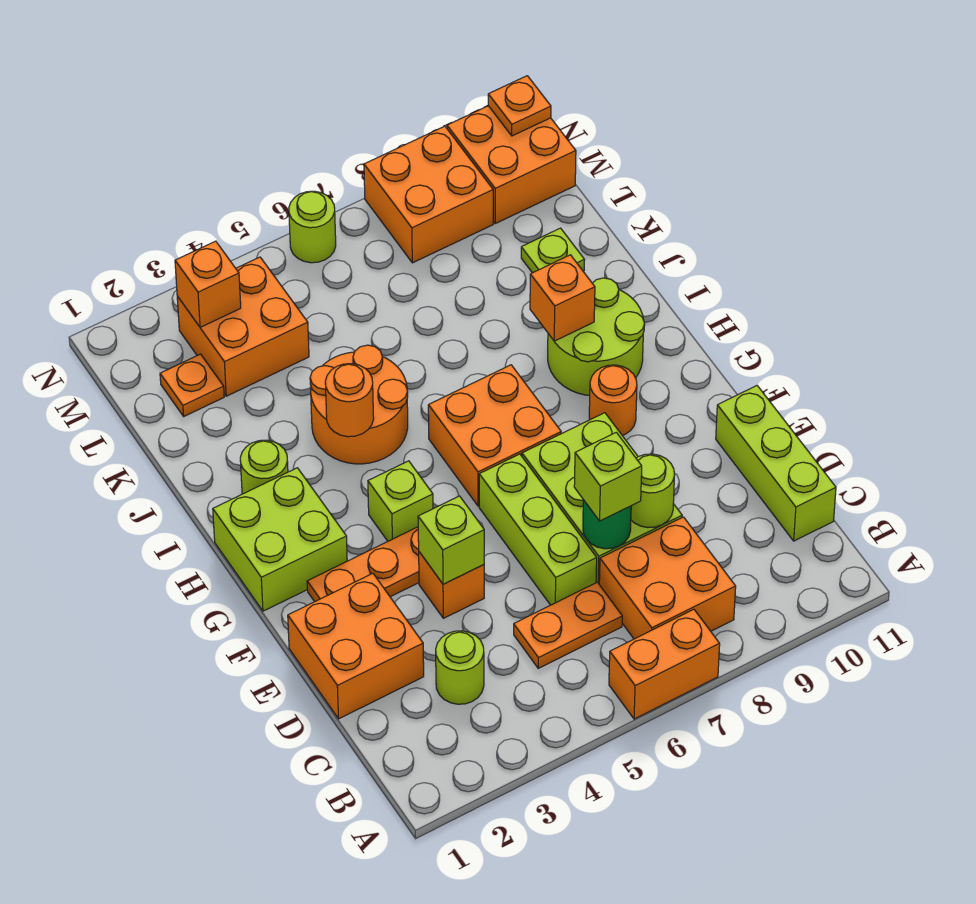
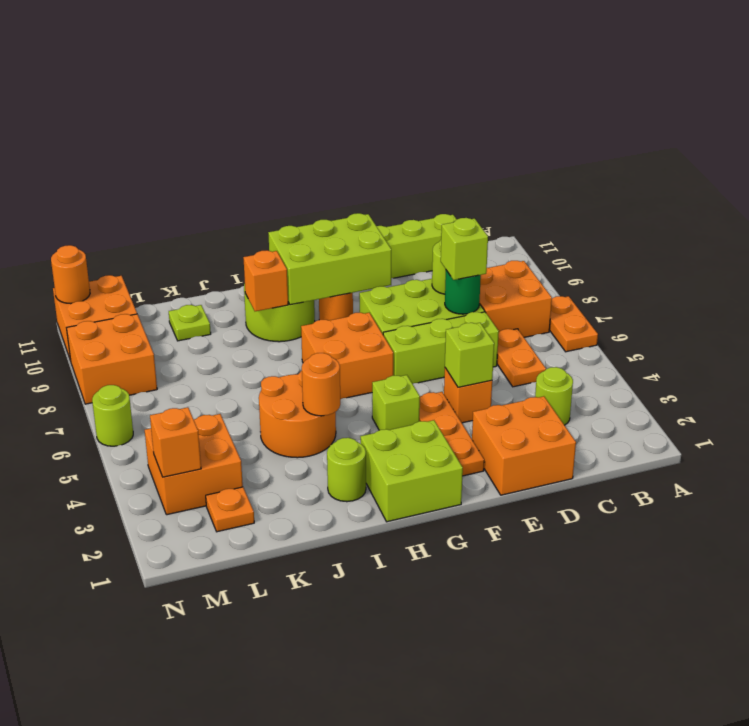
orange 1x2 brick [609,609,720,719] -> orange 1x2 plate [549,296,598,352]
none -> lime 2x3 brick [268,213,391,305]
orange 1x1 plate [488,76,551,136] -> orange 1x1 round brick [51,245,90,304]

